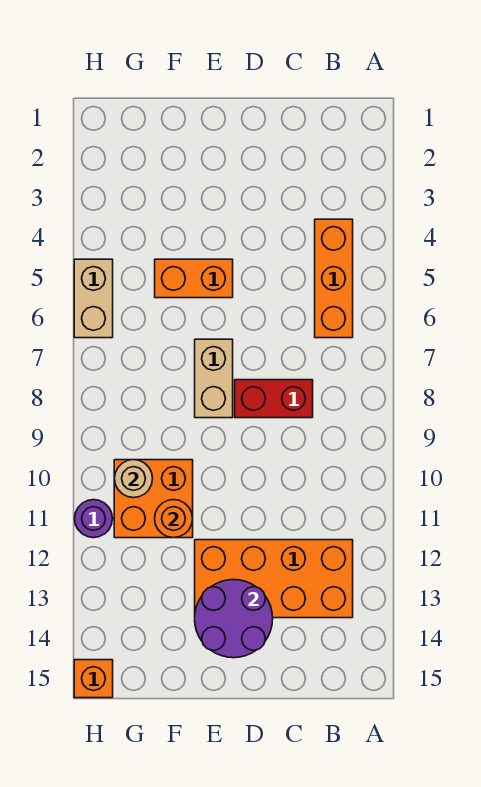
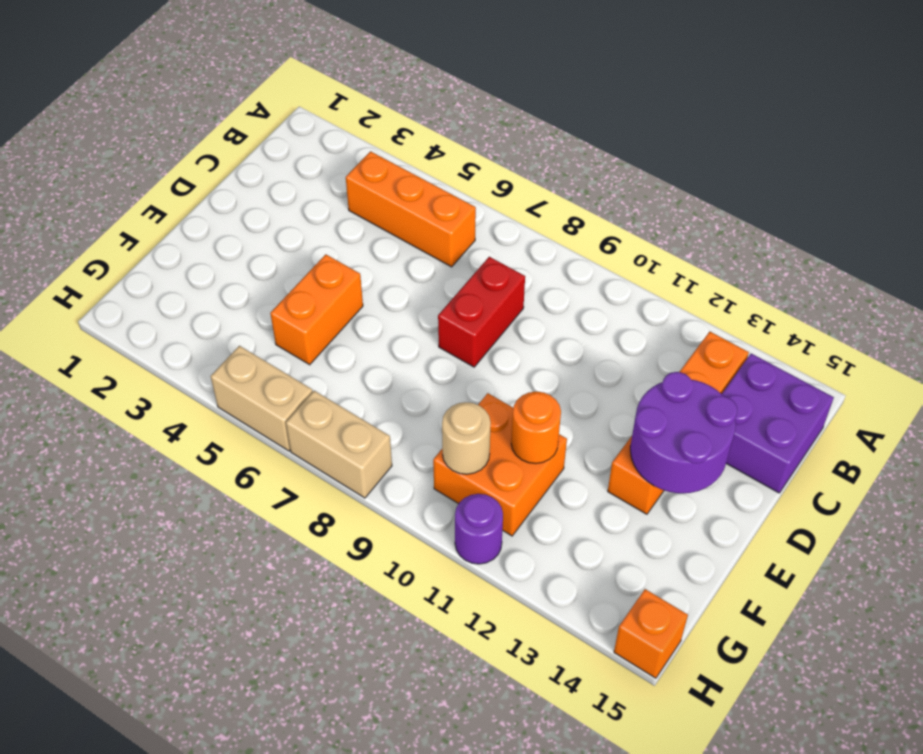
orange 2x4 brick [195,540,353,618] -> orange 1x4 brick [608,332,749,514]
none -> purple 2x2 brick [722,354,834,493]
tan 1x2 brick [195,339,233,418] -> tan 1x2 brick moved to [286,391,392,498]

